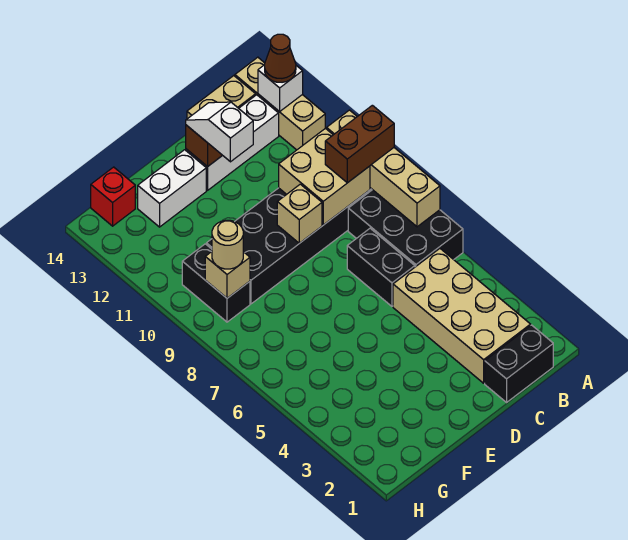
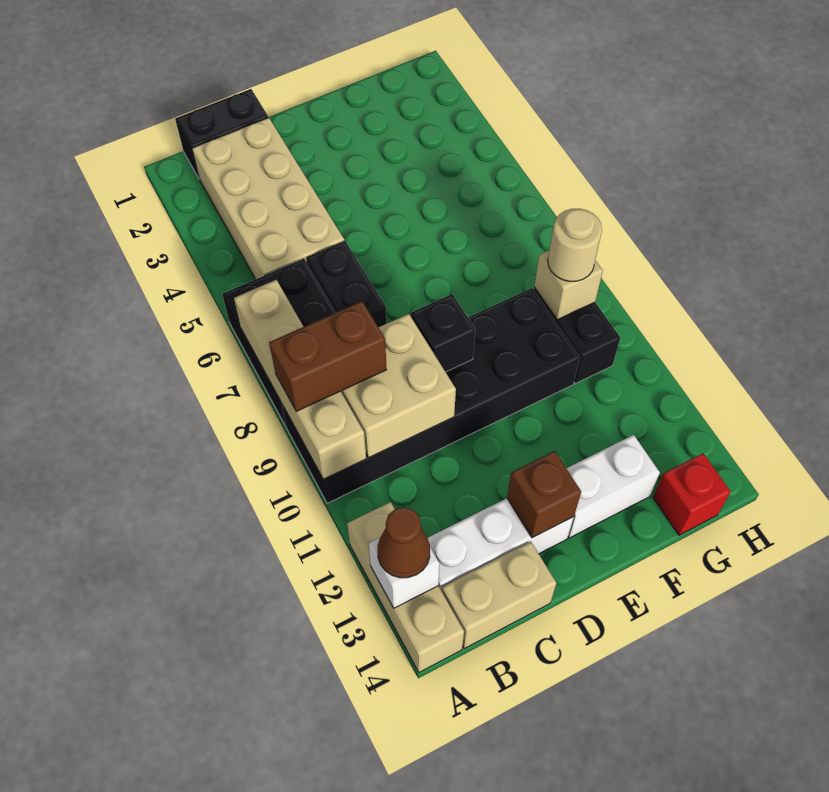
tan 1x1 brick [277,184,322,243] -> black 1x1 brick [411,294,475,372]
white 1x2 slope [186,102,253,162] -> none

